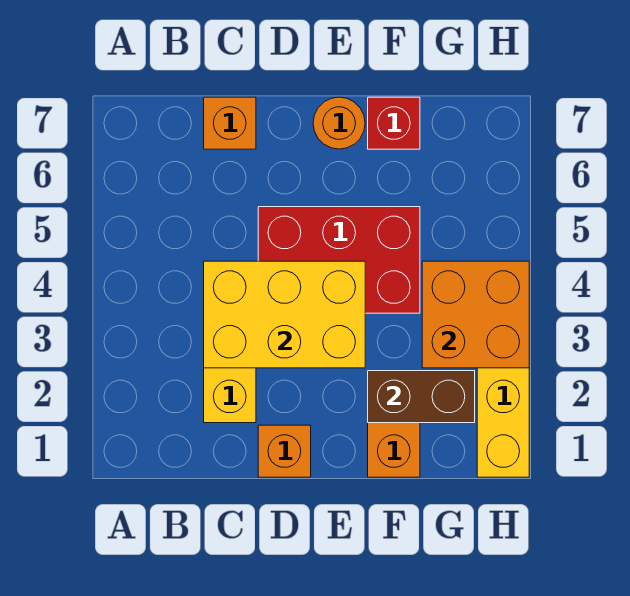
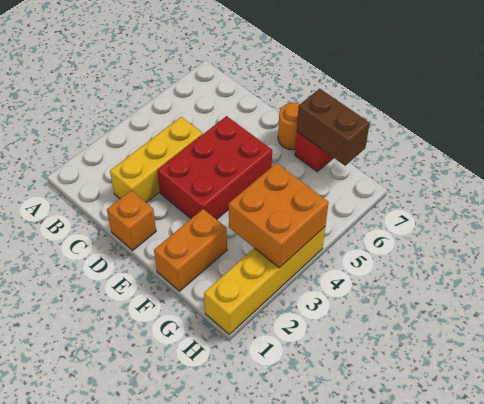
yellow 2x3 brick [204,261,365,368] -> none
orange 1x1 brick [204,97,256,149] -> none
red 2x3 brick [258,207,420,313] -> red 2x3 brick turned to [157,116,272,220]
brown 1x2 brick [368,371,475,423] -> brown 1x2 brick moved to [297,89,370,166]

